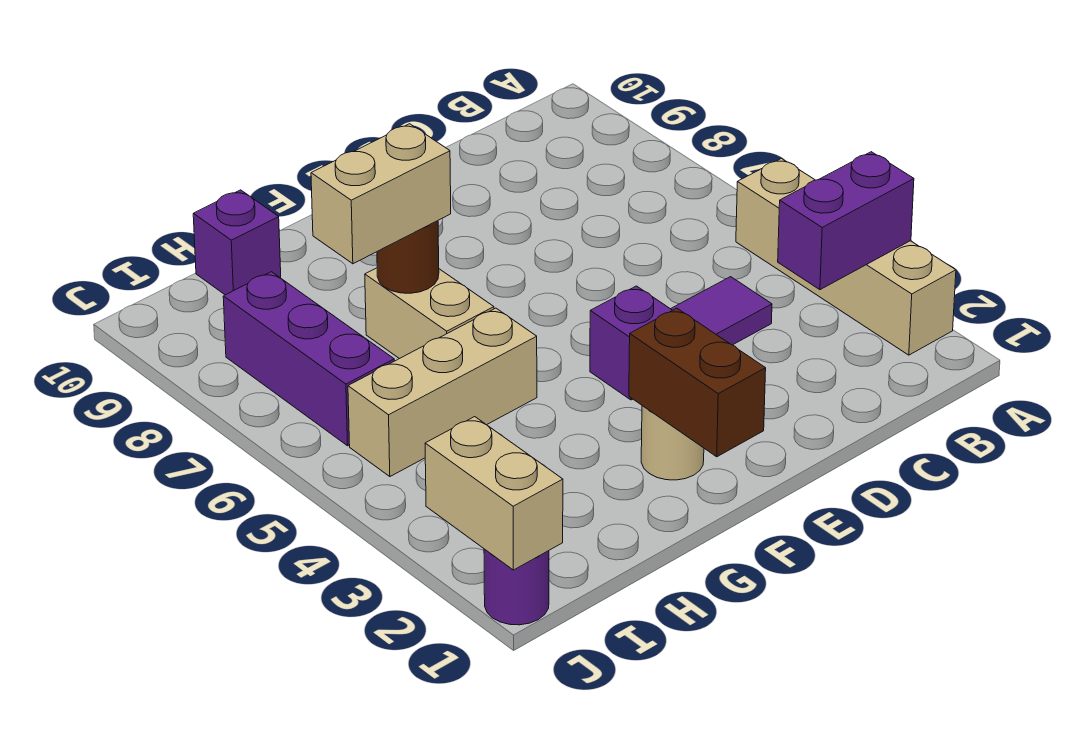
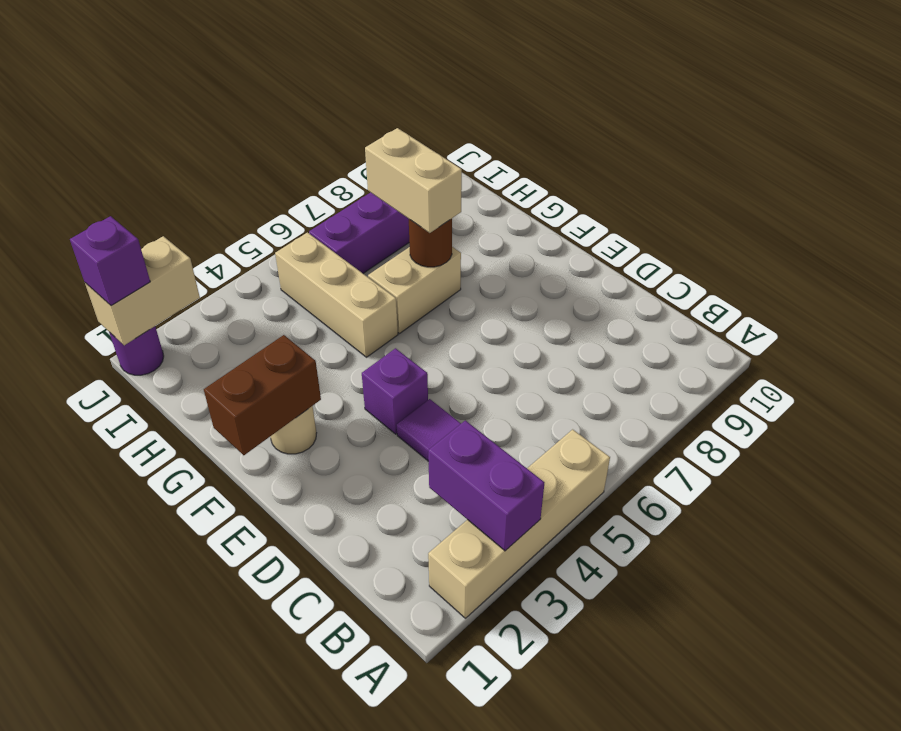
purple 1x1 brick [193,190,281,295] -> purple 1x1 brick moved to [70,216,150,306]

